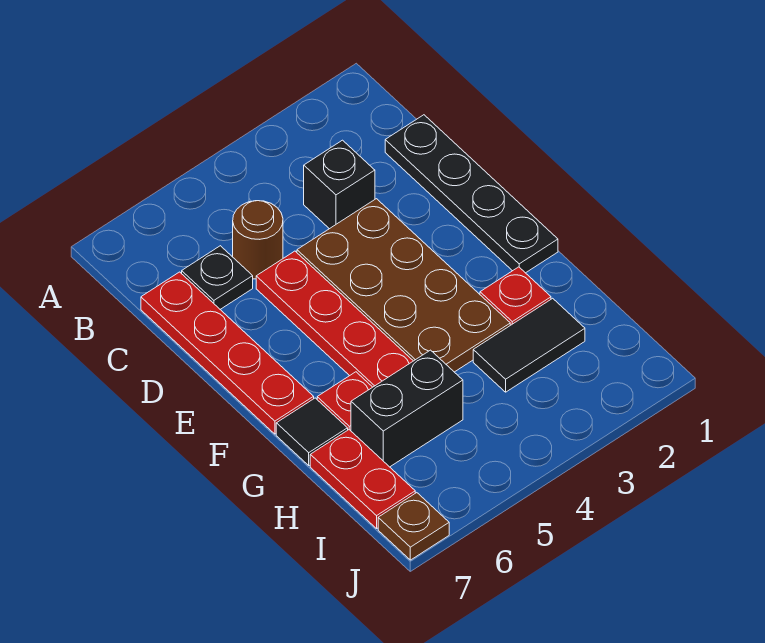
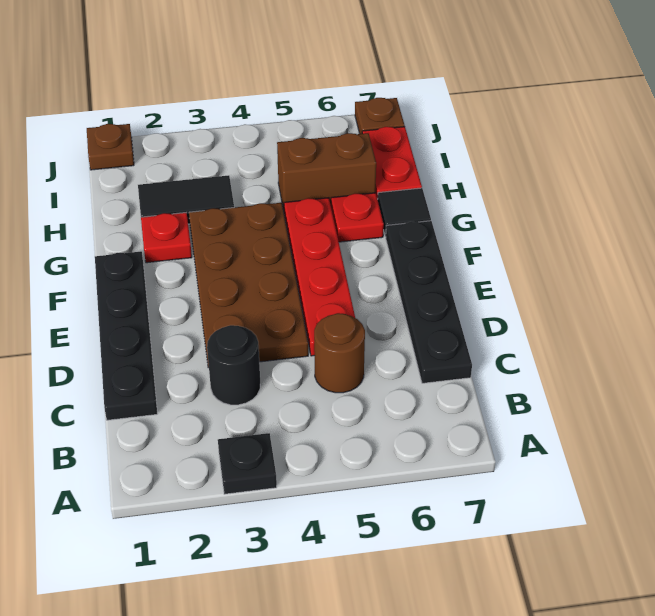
black 1x1 brick [304,140,375,229] -> black 1x1 round brick [207,325,260,405]
black 1x1 plate [182,246,253,309] -> black 1x1 plate moved to [218,433,277,494]
red 1x4 plate [141,272,314,434] -> black 1x4 plate [386,221,472,383]
black 1x2 brick [351,350,463,467] -> brown 1x2 brick [277,133,376,211]
none -> brown 1x1 plate [87,124,134,170]

